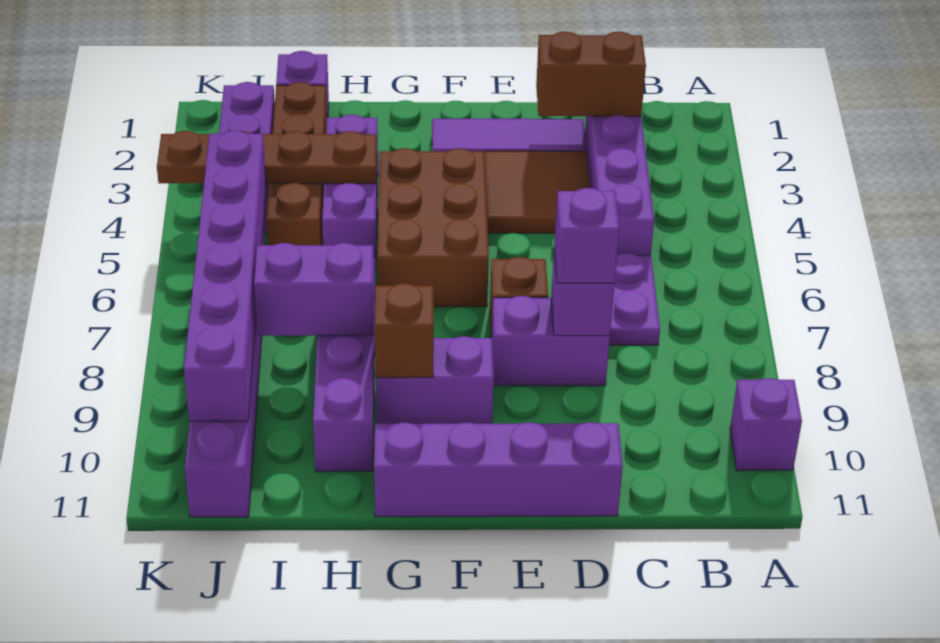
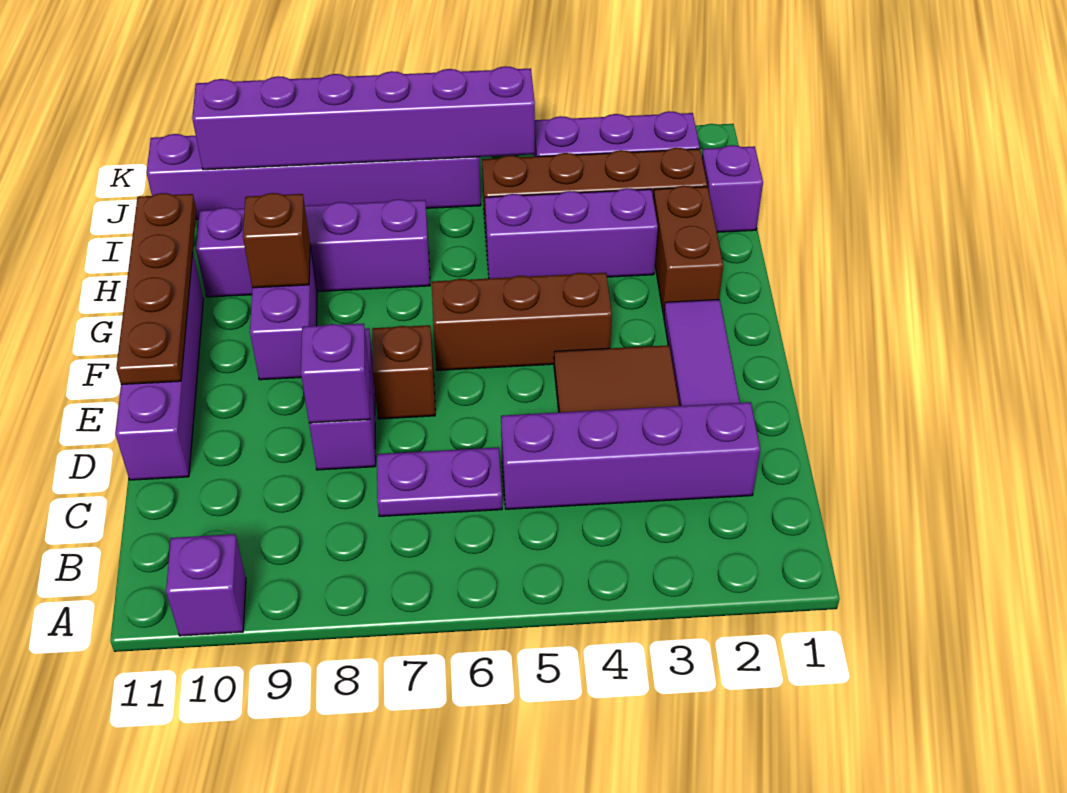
brown 1x2 brick [536,32,646,116] -> brown 1x2 brick moved to [653,186,723,315]
purple 1x1 brick [554,188,619,283] -> none
brown 2x3 brick [378,148,489,307] -> brown 1x3 brick [432,273,612,370]
brown 1x4 plate [157,131,377,184] -> brown 1x4 plate moved to [116,193,196,384]
purple 1x2 brick [254,243,374,336] -> none

